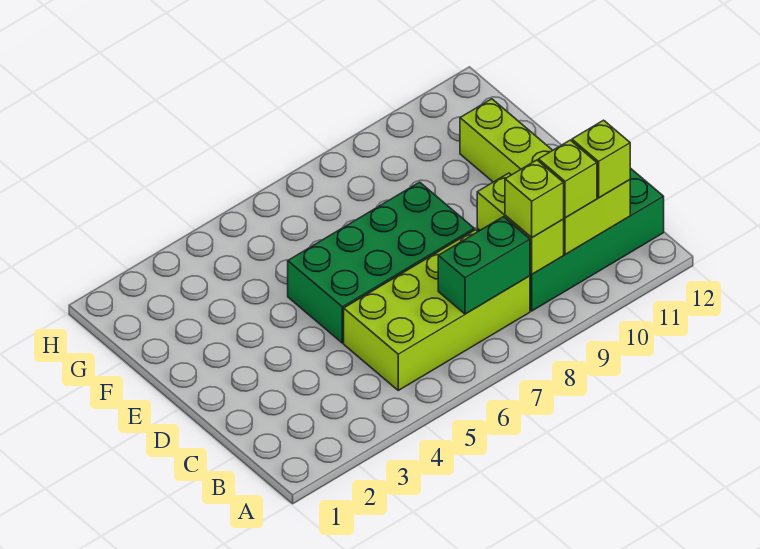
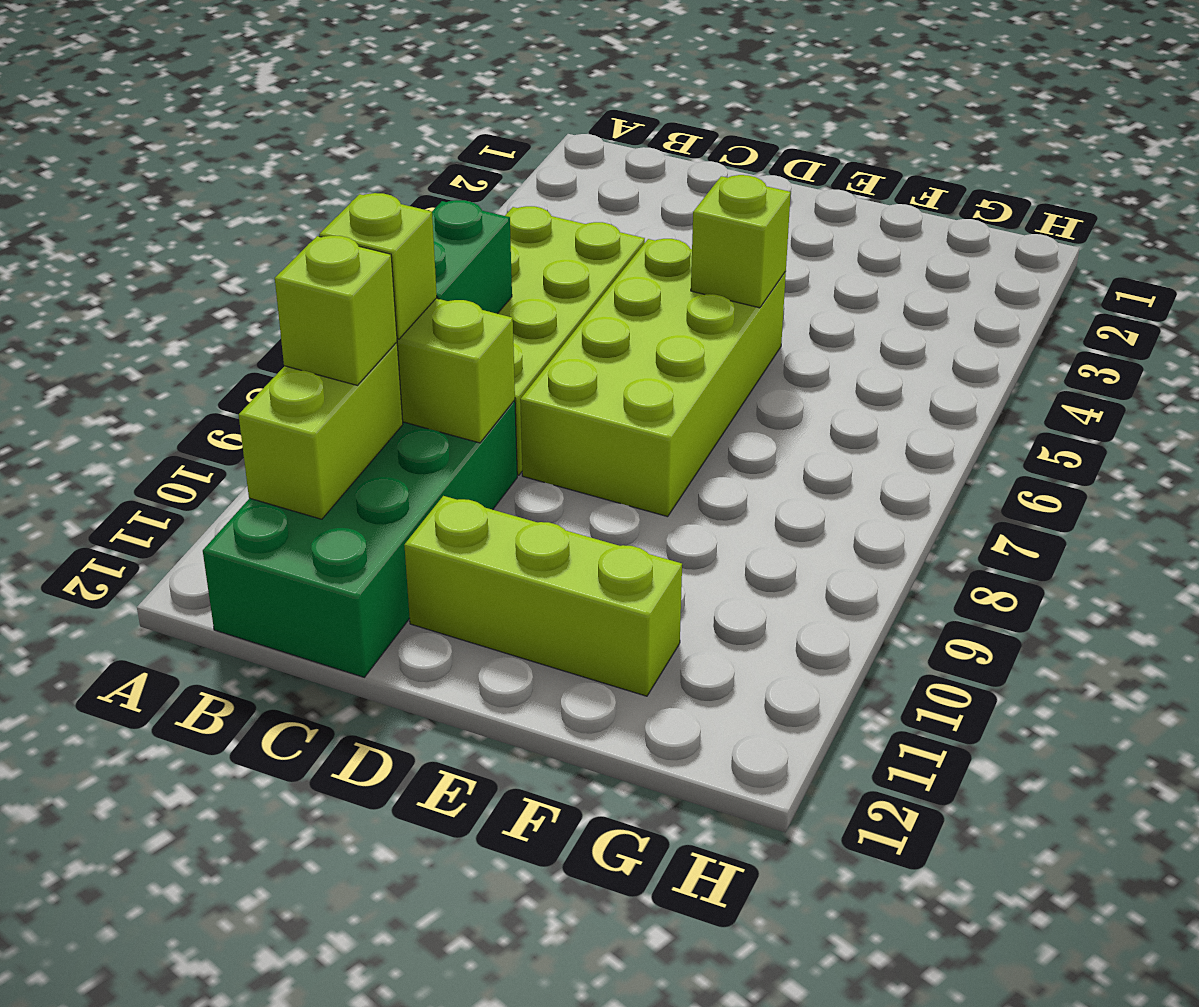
lime 1x1 brick [572,120,630,198] -> lime 1x1 brick moved to [691,175,791,308]
green 2x4 brick [288,182,474,343] -> lime 2x4 brick [520,239,786,517]

